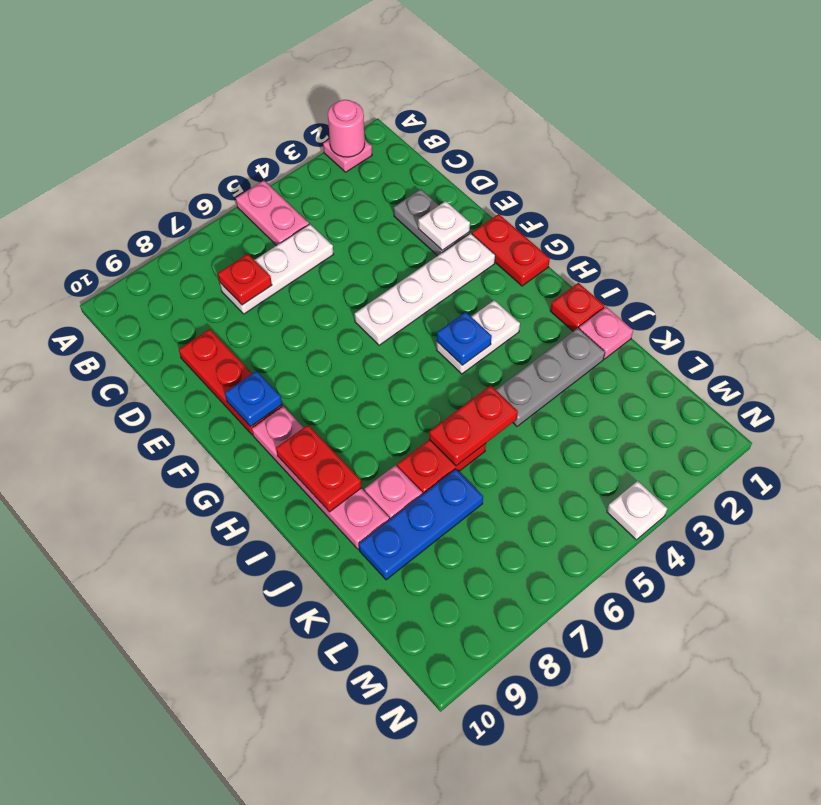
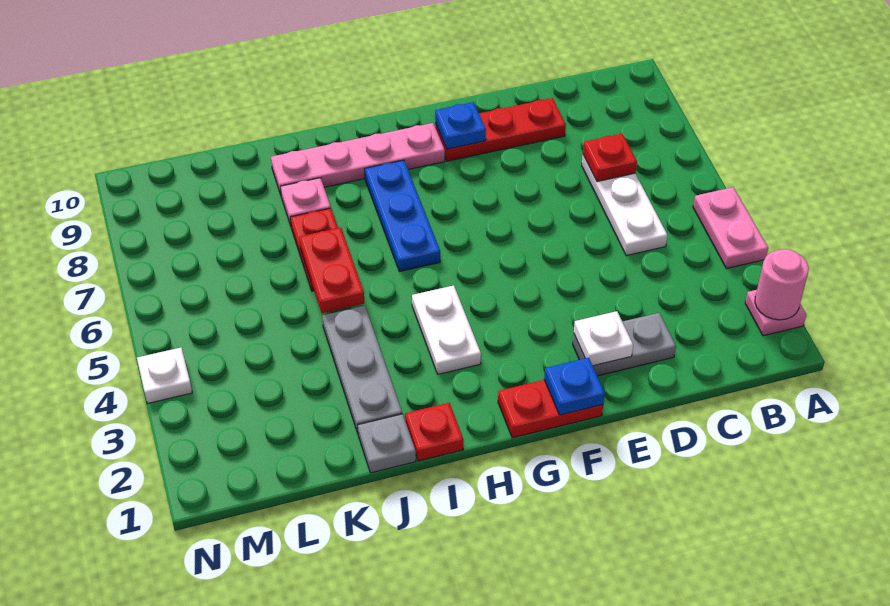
pink 1x2 plate [236,180,309,246] -> pink 1x2 plate turned to [693,187,768,269]
white 1x4 plate [355,233,495,345] -> none
blue 1x1 plate [437,312,492,365] -> blue 1x1 plate moved to [544,358,605,415]
red 1x2 plate [276,425,361,512] -> none
pink 1x1 plate [579,307,633,359] -> grey 1x1 plate [358,414,416,473]
blue 1x3 plate [359,469,483,580] -> blue 1x3 plate moved to [365,160,440,272]

